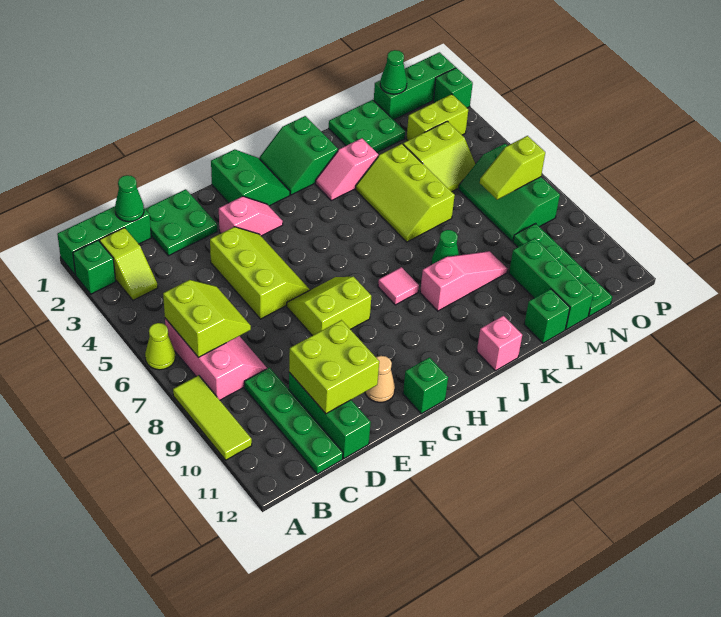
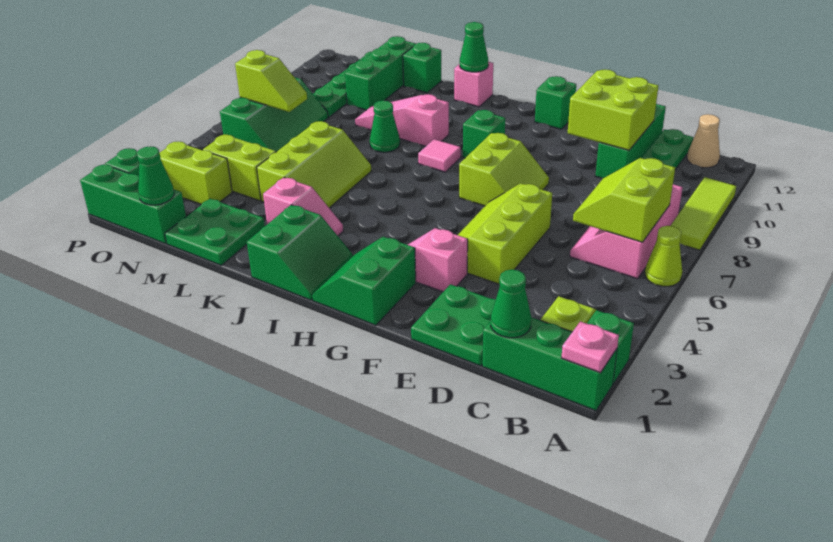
none -> pink 1x1 plate [561,321,619,373]
lime 2x2 slope [287,277,371,336] -> lime 2x2 slope turned to [459,133,549,206]
tan 1x1 cone [365,356,395,402] -> tan 1x1 cone moved to [687,114,720,168]
none -> green 1x1 brick [463,110,505,158]
none -> green 1x1 cone [460,22,488,72]

